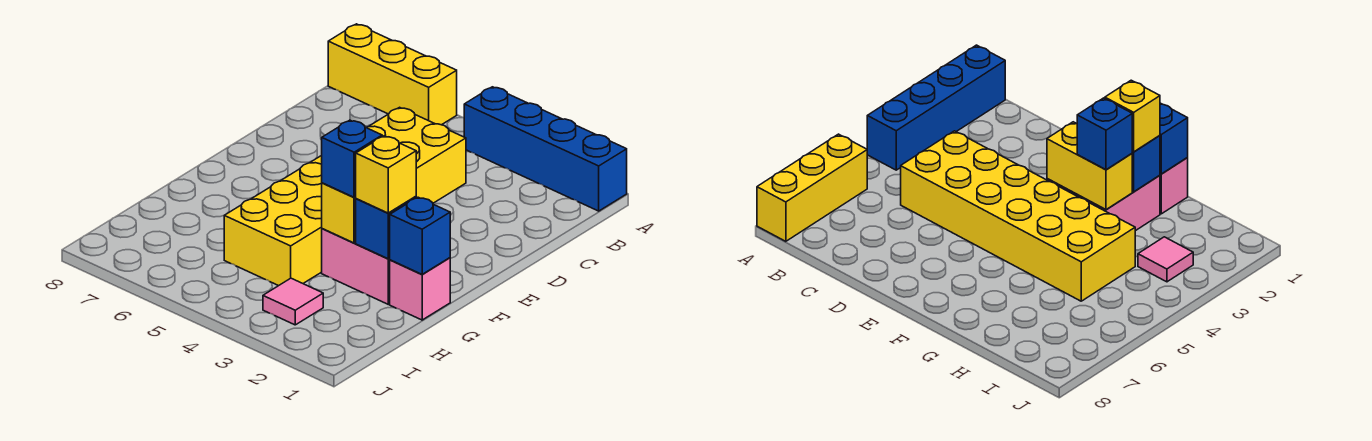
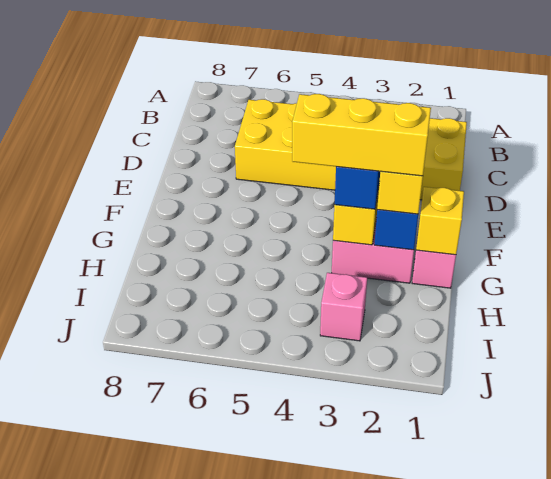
blue 1x4 brick [464,87,627,211] -> none
yellow 1x3 brick [328,24,457,125] -> yellow 1x3 brick moved to [292,94,431,176]
yellow 2x6 brick [224,107,466,286] -> yellow 2x6 brick turned to [235,99,467,200]
blue 1x1 brick [390,197,450,274] -> yellow 1x1 brick [416,187,464,255]
pink 1x1 tile [263,278,323,325] -> pink 1x1 brick [320,273,367,341]

